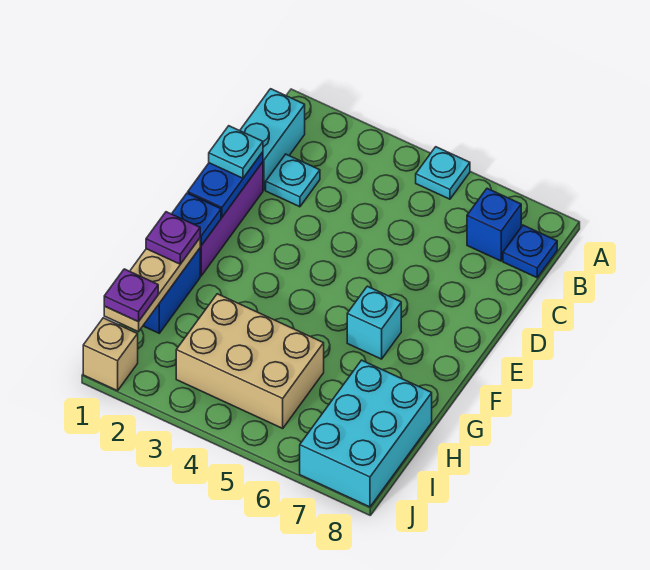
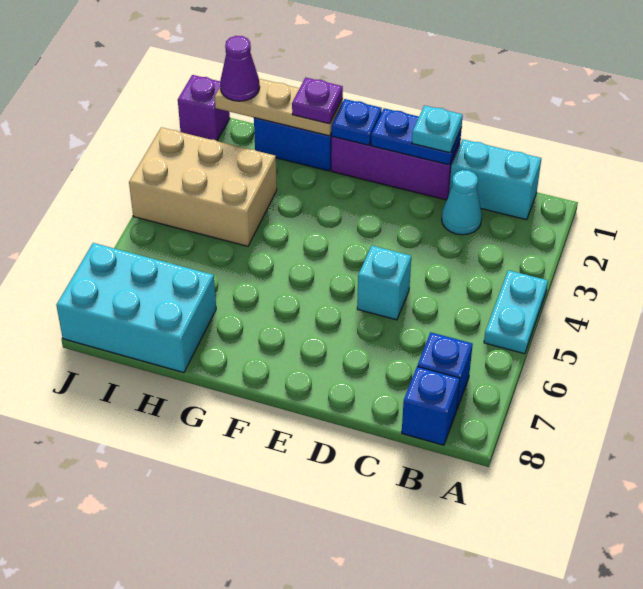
cyan 1x1 plate [416,147,470,199] -> cyan 1x2 plate [484,270,548,354]
blue 1x1 plate [503,225,557,278] -> blue 1x1 brick [402,367,460,445]
cyan 1x1 plate [266,154,320,207] -> cyan 1x1 cone [442,170,482,235]
cyan 1x1 brick [347,286,401,359] -> cyan 1x1 brick moved to [357,246,411,320]
tan 2x3 brick [176,294,324,428] -> tan 2x3 brick turned to [129,127,277,246]
purple 1x1 plate [104,269,158,322] -> purple 1x1 cone [220,36,260,101]
tan 1x1 brick [83,318,138,391] -> purple 1x1 brick [178,75,230,141]

